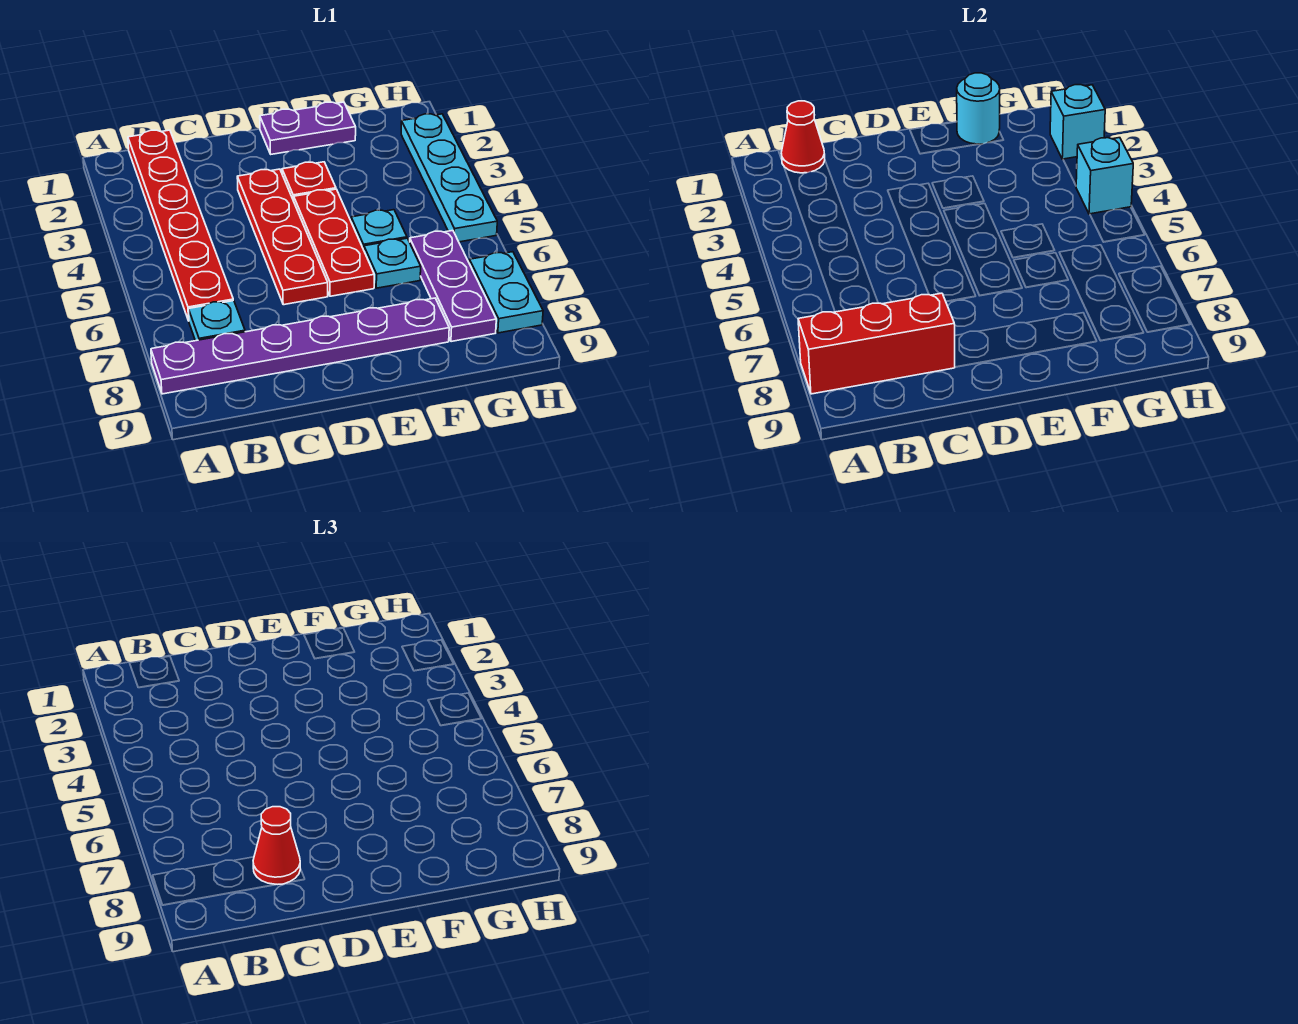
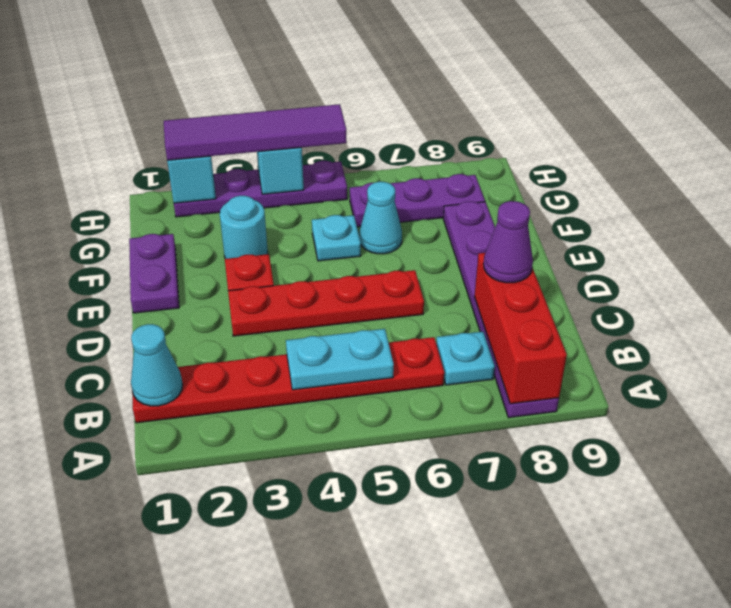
red 1x1 cone [781,101,825,173] -> cyan 1x1 cone [131,324,183,406]
red 1x1 cone [253,807,300,885] -> purple 1x1 cone [483,201,533,283]
red 1x3 plate [294,189,374,296] -> none
cyan 1x1 round brick [957,73,1000,144] -> cyan 1x1 round brick moved to [220,196,268,259]
cyan 1x1 plate [364,238,421,288] -> cyan 1x1 cone [360,182,402,254]
cyan 1x4 plate [401,114,497,242] -> purple 1x4 plate [174,161,347,217]
none -> purple 1x4 tile [164,104,347,161]
cyan 1x2 plate [469,252,543,333] -> cyan 1x2 plate moved to [286,329,394,390]

